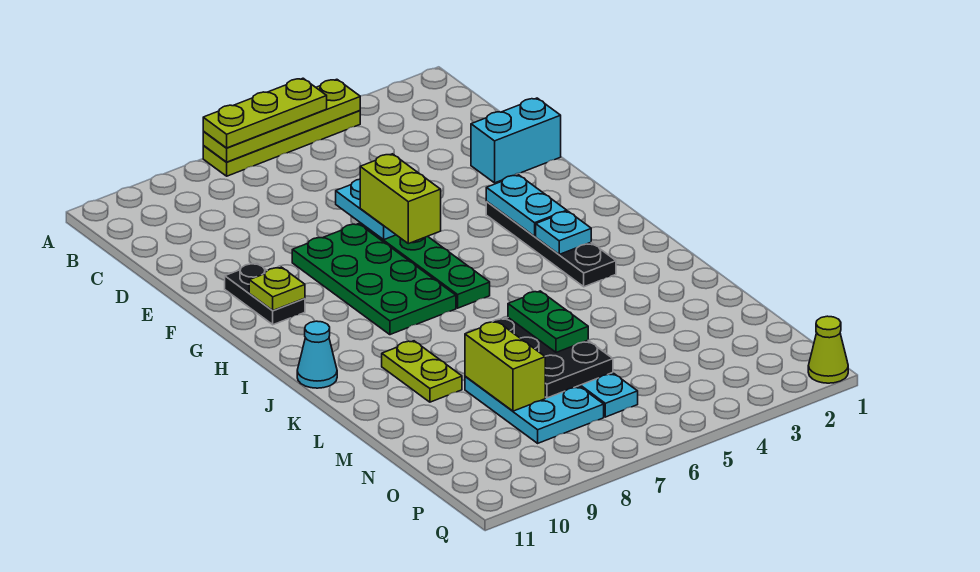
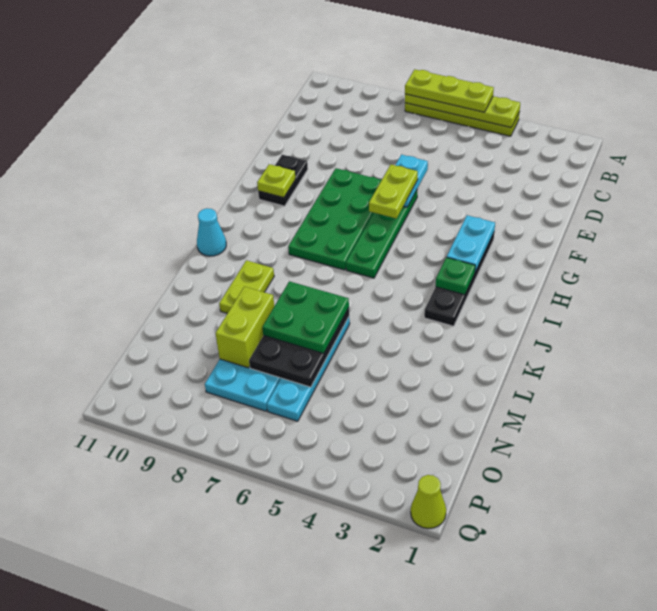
cyan 1x2 brick [471,98,561,183] -> none
lime 1x2 brick [360,154,441,244] -> lime 1x2 plate [369,164,418,219]
cyan 1x1 plate [536,211,591,254] -> green 1x1 plate [436,257,475,295]
green 1x2 plate [508,291,588,352] -> green 2x2 plate [262,281,349,354]

